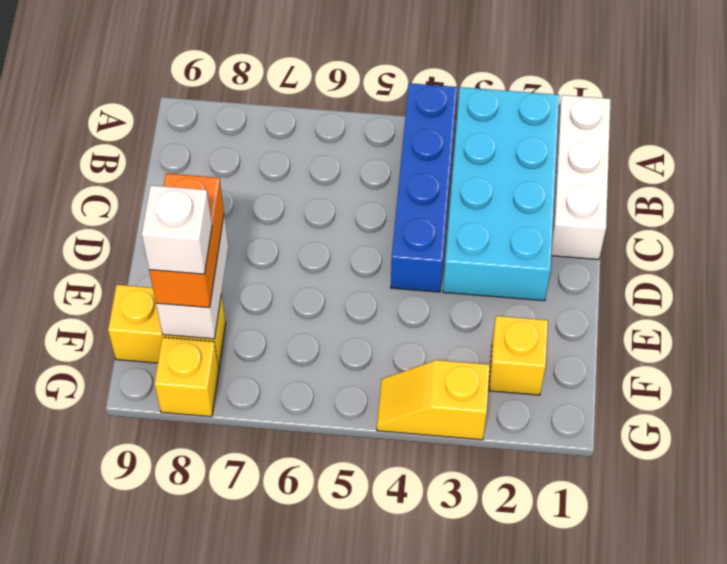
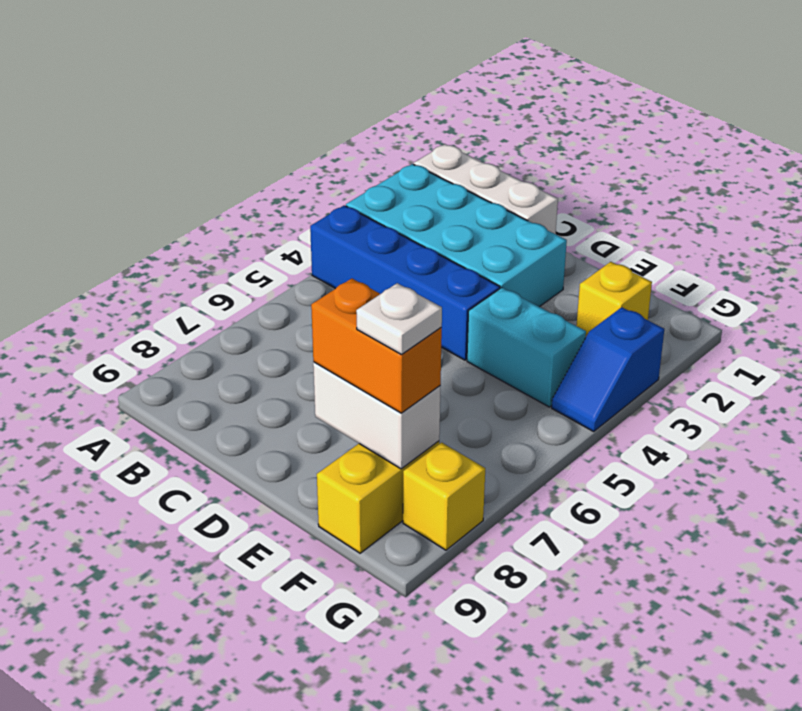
none -> cyan 1x2 brick [467,288,586,407]
white 1x1 brick [142,185,212,274] -> white 1x1 plate [356,283,442,355]
yellow 1x2 slope [377,360,490,440] -> blue 1x2 slope [552,307,664,432]

